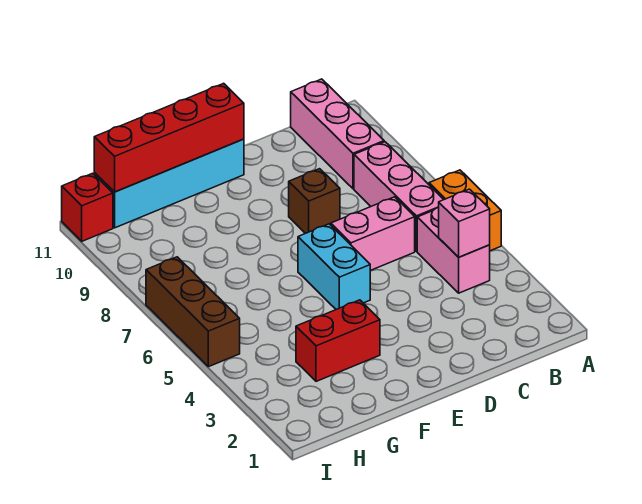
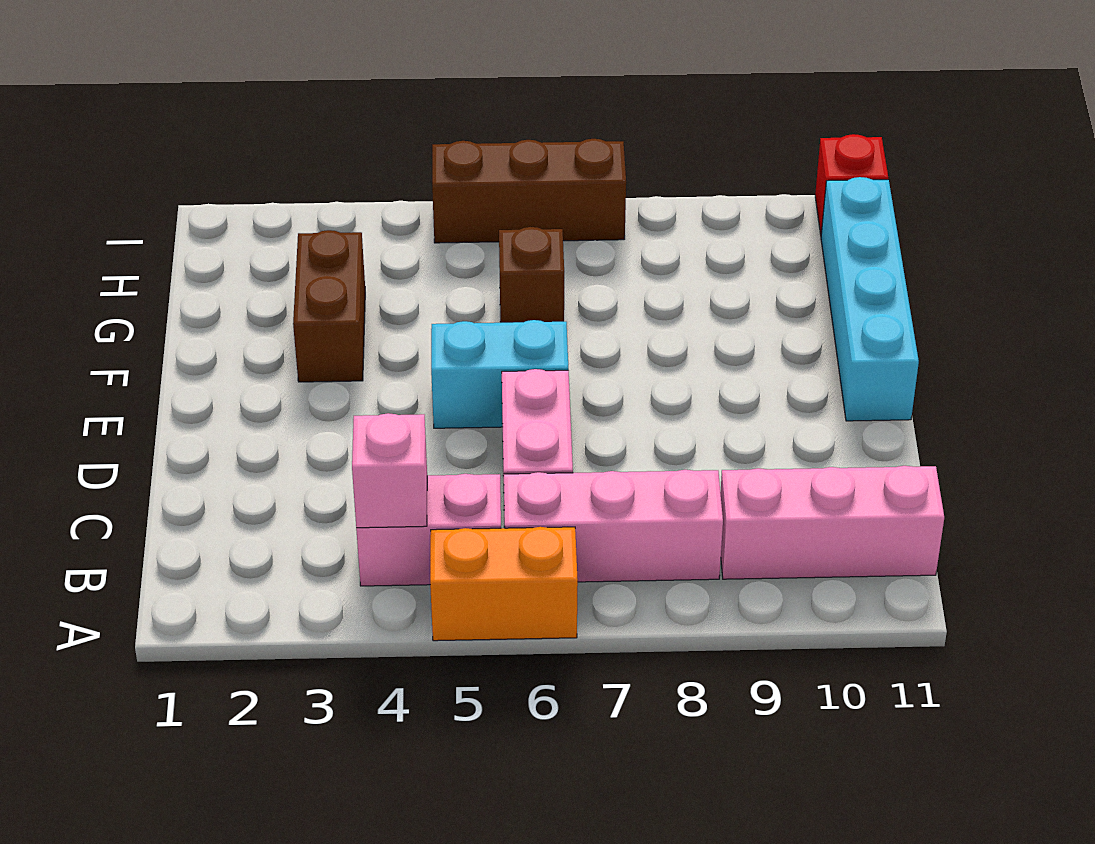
brown 1x1 brick [289,169,340,234] -> brown 1x1 brick moved to [499,227,564,323]
red 1x4 brick [94,83,244,192] -> none
red 1x2 brick [296,300,380,381] -> brown 1x2 brick [293,230,365,382]

